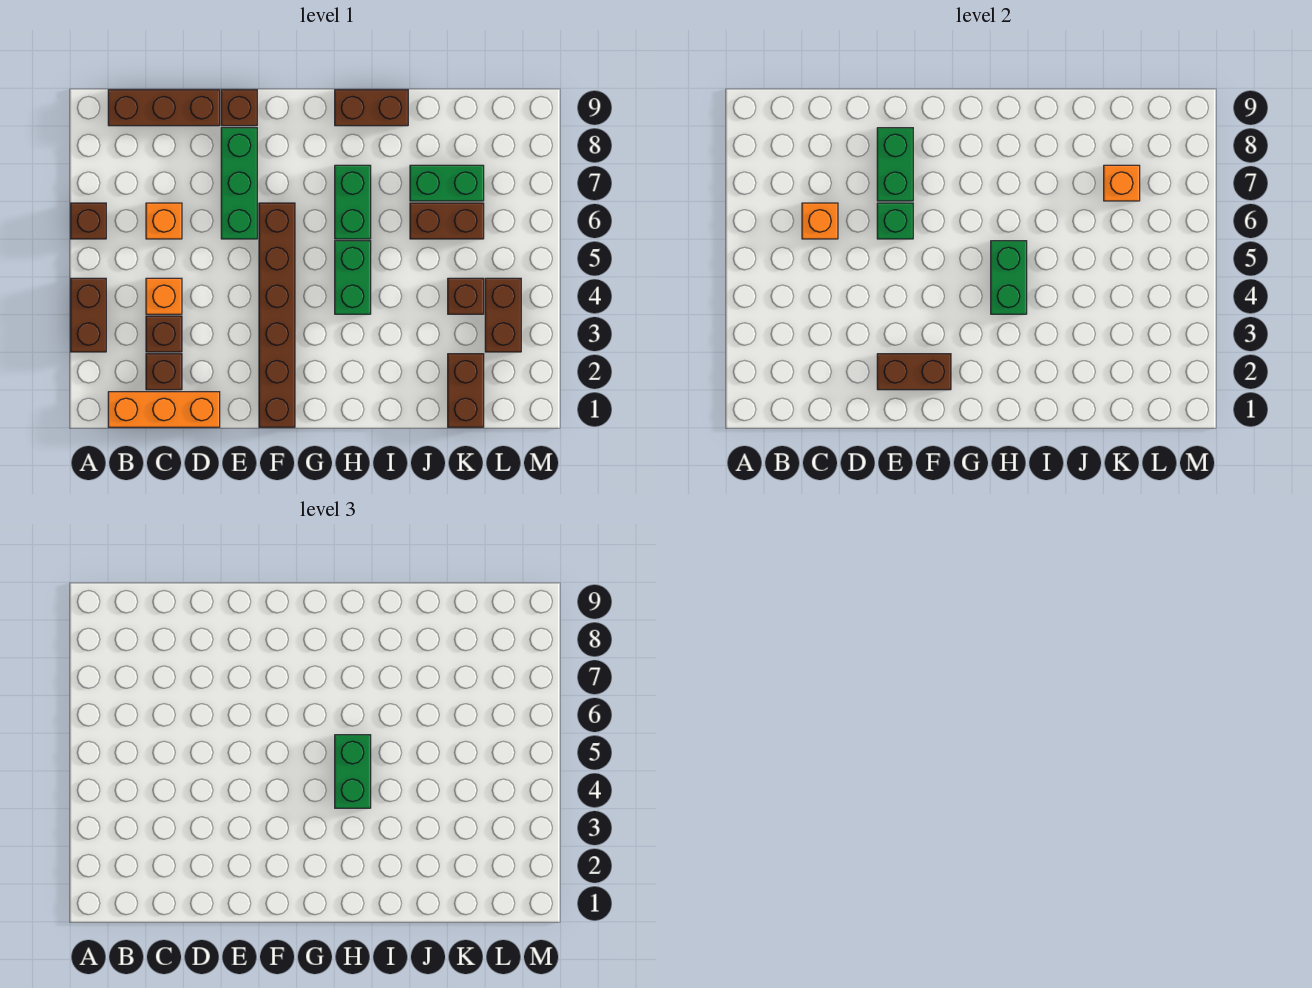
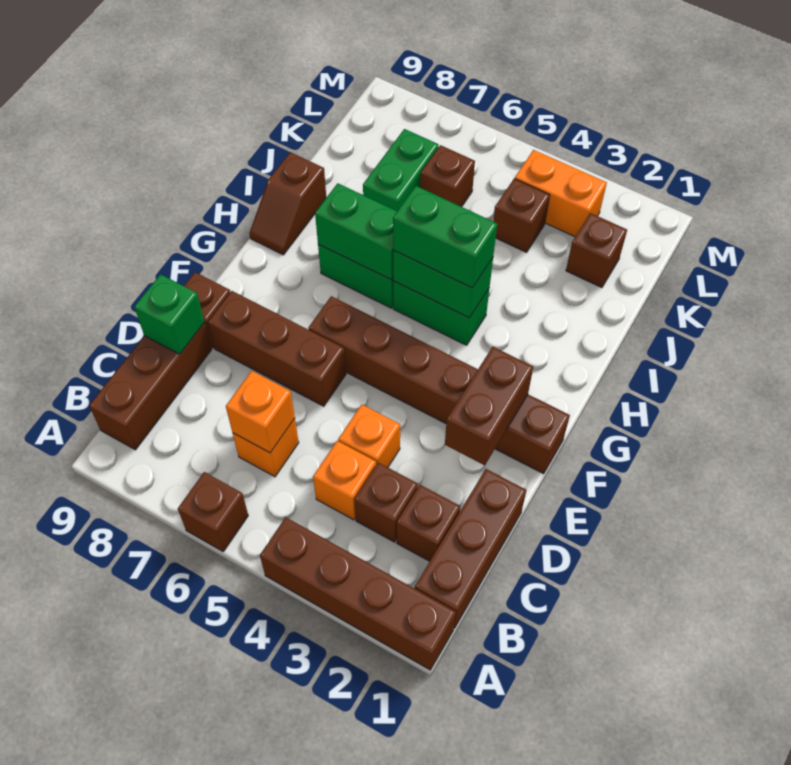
brown 1x2 brick [71,278,106,352] -> brown 1x4 brick [260,517,456,670]
orange 1x3 brick [108,392,220,427] -> brown 1x3 brick [415,469,526,628]
green 1x3 brick [221,128,257,239] -> brown 1x3 brick [208,291,346,406]
green 1x1 brick [877,203,913,239] -> green 1x1 brick moved to [134,274,204,354]
green 1x2 brick [877,128,913,201] -> green 1x2 brick moved to [315,183,397,280]
brown 1x2 brick [335,90,408,126] -> brown 1x2 slope [250,152,326,255]
brown 1x2 brick [410,203,484,239] -> brown 1x1 brick [420,145,475,207]
brown 1x2 brick [448,354,484,427] -> brown 1x1 brick [566,213,627,288]
orange 1x1 brick [1104,165,1140,201] -> orange 1x1 brick moved to [338,405,400,467]
brown 1x2 brick [485,278,521,352] -> orange 1x2 brick [515,150,607,237]

